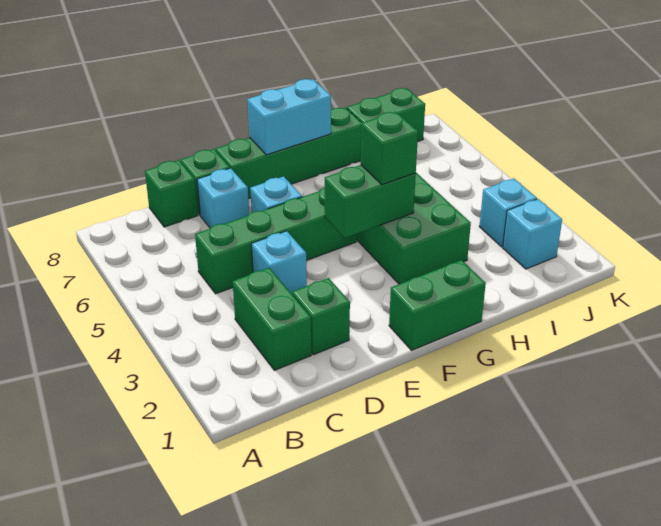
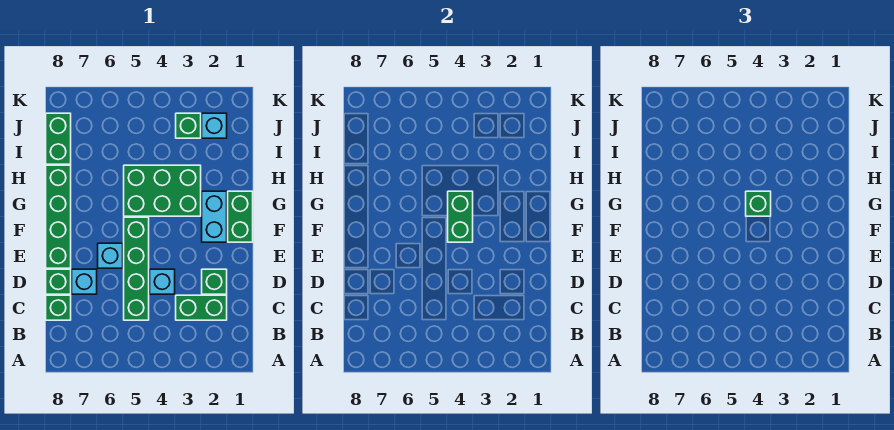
cyan 1x2 brick [247,79,331,155] -> cyan 1x2 brick moved to [202,191,227,242]
cyan 1x1 brick [479,178,537,247] -> green 1x1 brick [176,113,201,138]

